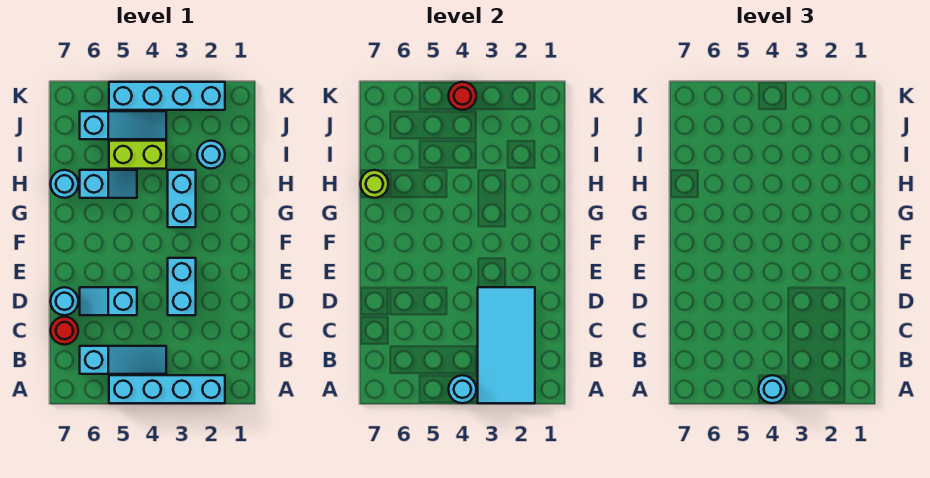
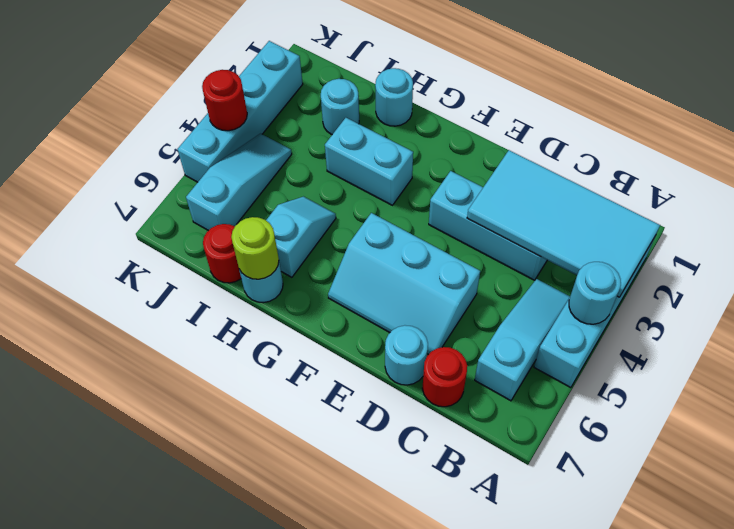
cyan 1x1 round brick [759,375,786,403] -> cyan 1x1 round brick moved to [375,68,413,126]
cyan 1x2 brick [168,258,196,315] -> cyan 1x3 brick [429,171,547,280]
cyan 1x2 slope [80,287,137,315] -> cyan 2x3 slope [328,213,480,355]
lime 1x2 brick [109,141,166,169] -> none
none -> red 1x1 round brick [203,224,241,283]

